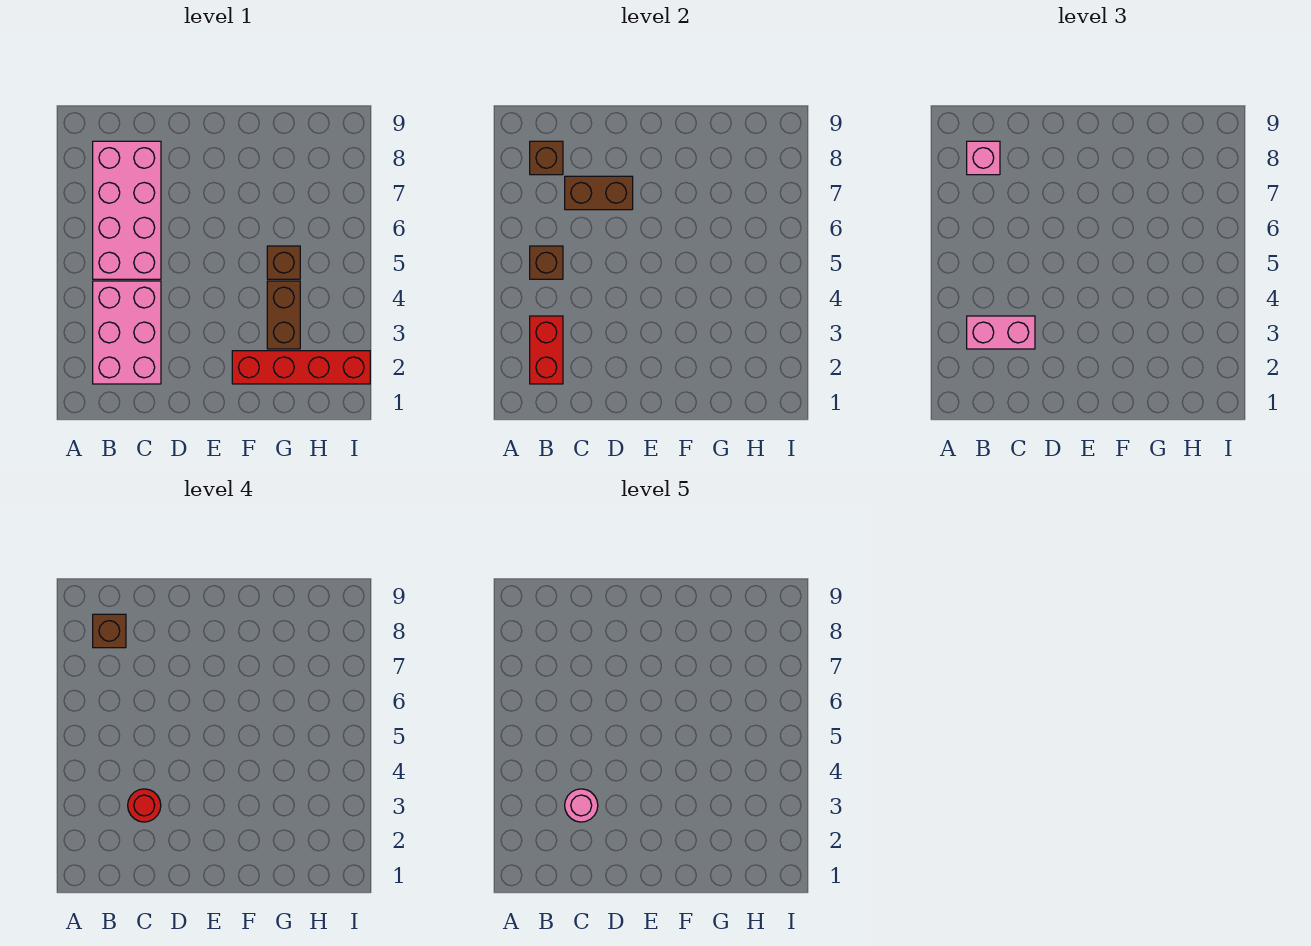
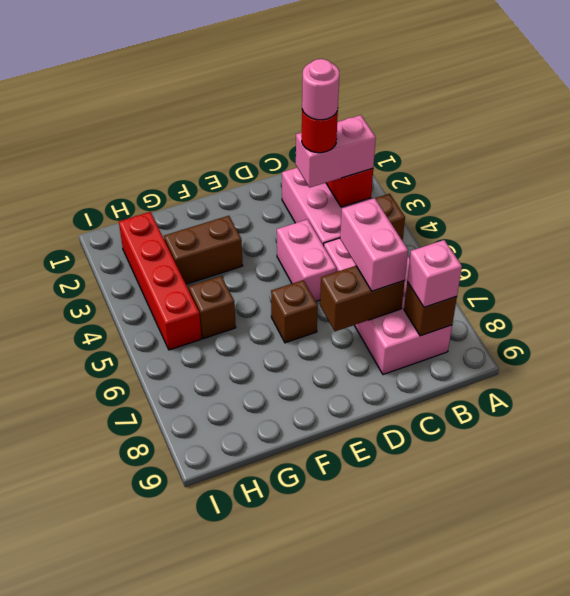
brown 1x1 brick [93,614,126,648] -> brown 1x1 brick moved to [271,280,318,343]
none -> pink 1x2 brick [340,198,408,291]
none -> pink 1x2 brick [277,219,336,301]
red 1x4 brick [232,351,370,384] -> red 1x4 brick turned to [119,212,202,350]
brown 1x2 brick [267,281,300,349] -> brown 1x2 brick turned to [164,216,243,284]

